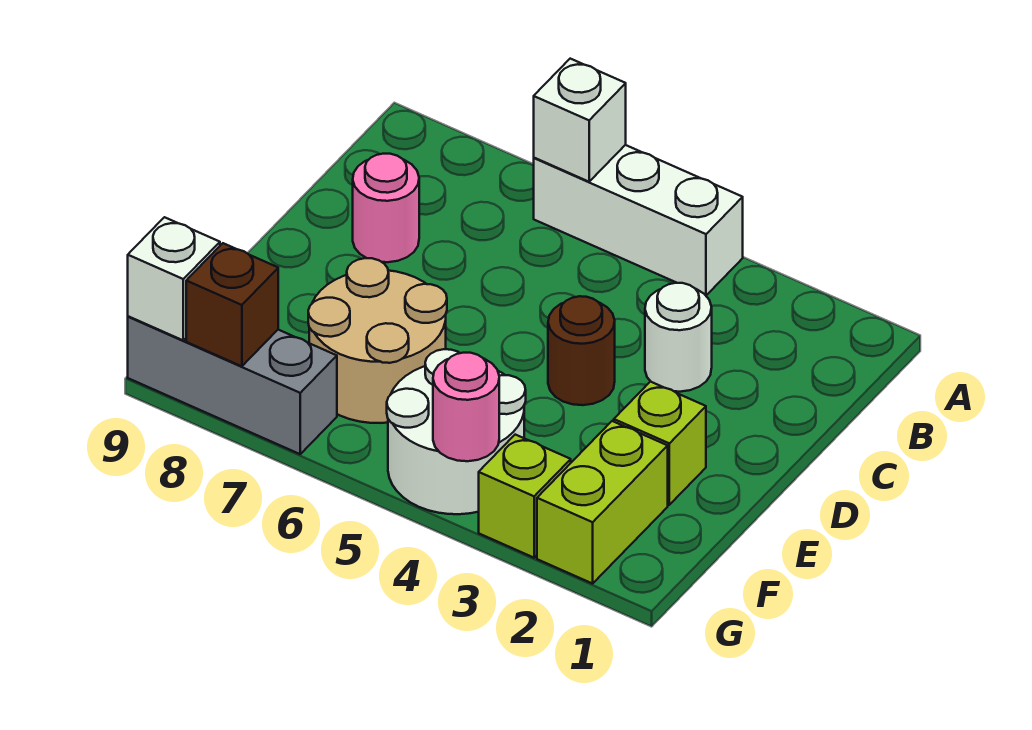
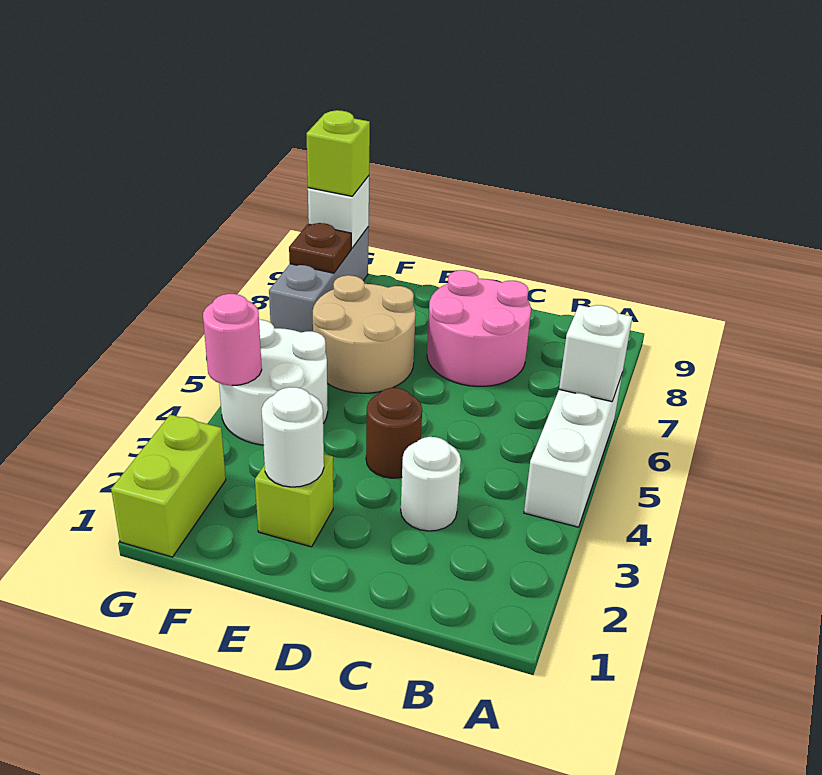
pink 1x1 round brick [353,154,419,262] -> pink 2x2 round brick [427,270,531,387]
none -> white 1x1 round brick [261,387,324,487]
lime 1x2 brick [537,421,668,584] -> lime 1x2 brick turned to [111,415,226,557]
lime 1x1 brick [479,435,571,558] -> lime 1x1 brick moved to [307,110,370,196]
brown 1x1 brick [186,243,278,366] -> brown 1x1 plate [289,223,351,273]

